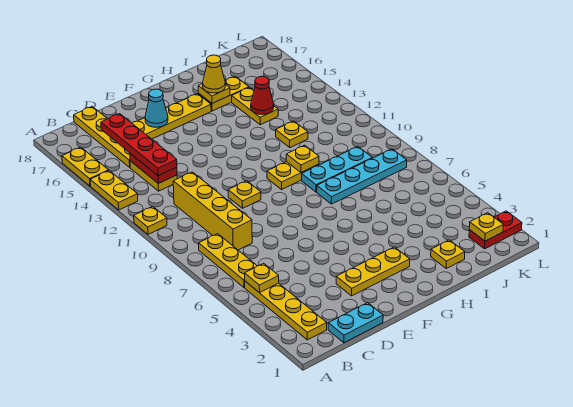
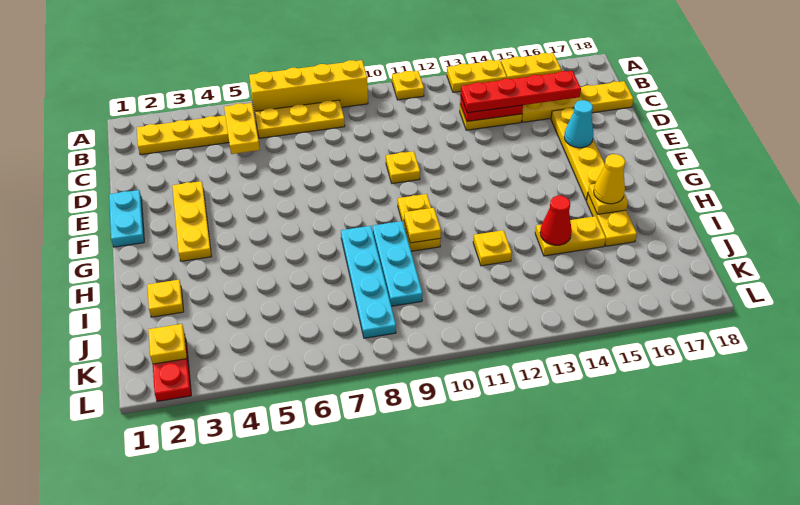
yellow 1x1 plate [245,263,279,293] -> yellow 1x2 plate [224,103,260,154]
cyan 1x2 plate [328,303,383,343] -> cyan 1x2 plate moved to [109,190,144,247]
yellow 1x4 brick [173,172,252,250] -> yellow 1x4 brick moved to [249,60,368,112]

